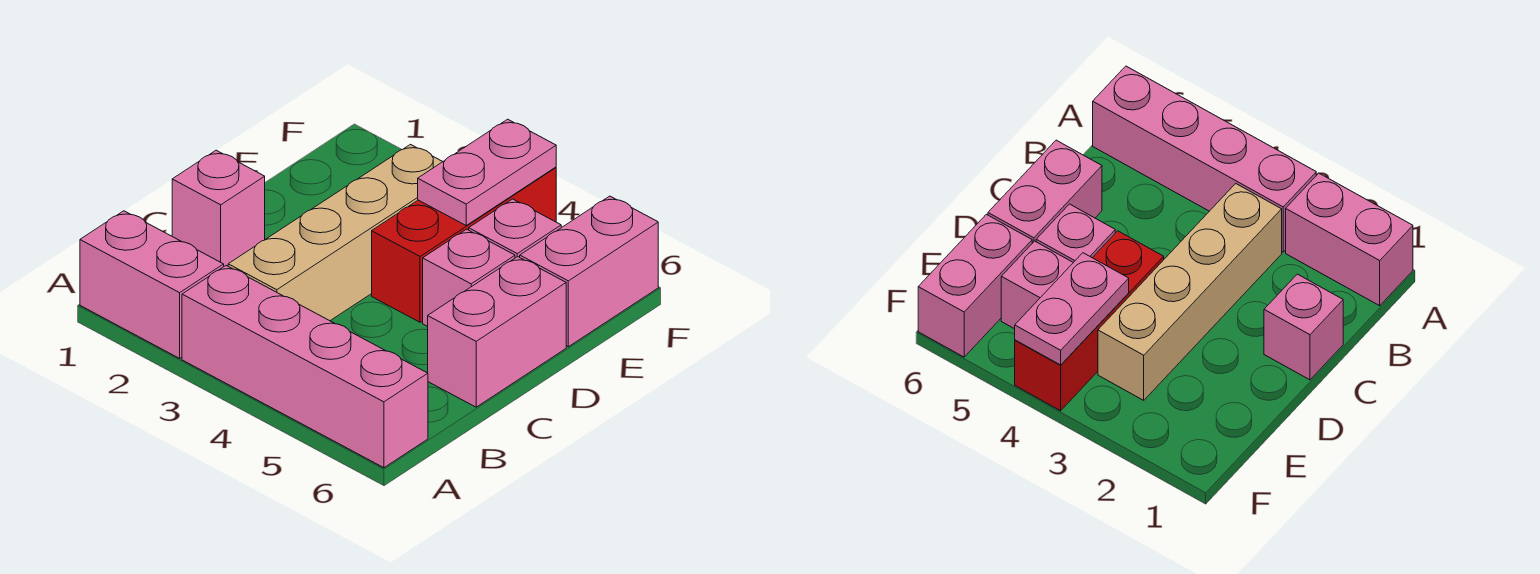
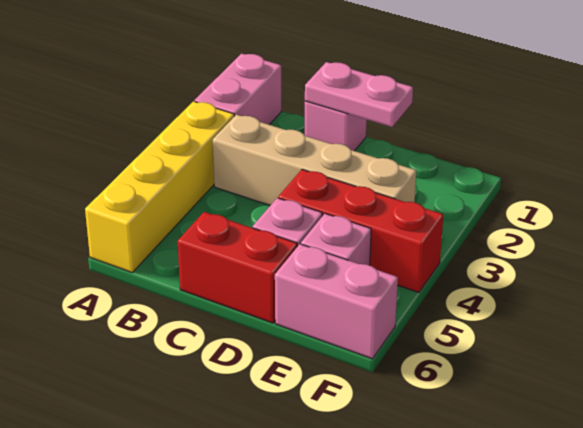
pink 1x4 brick [182,266,428,468] -> yellow 1x4 brick [85,101,234,272]
pink 1x2 brick [428,257,566,407] -> red 1x2 brick [178,212,297,323]
pink 1x2 plate [418,119,556,225] -> pink 1x2 plate moved to [305,62,413,127]

